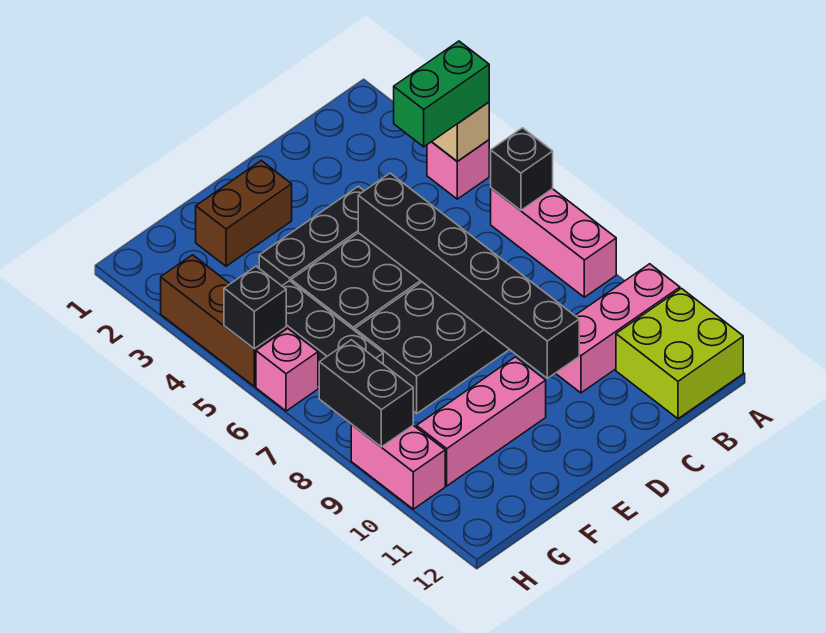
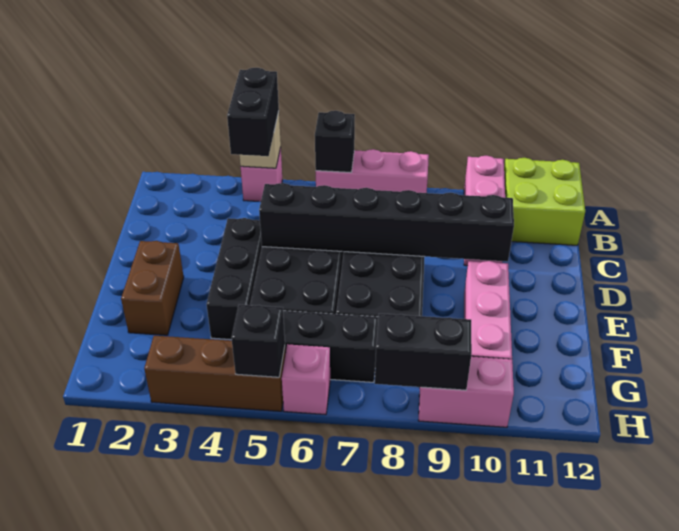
green 1x2 brick [394,41,489,147] -> black 1x2 brick [227,68,279,156]

